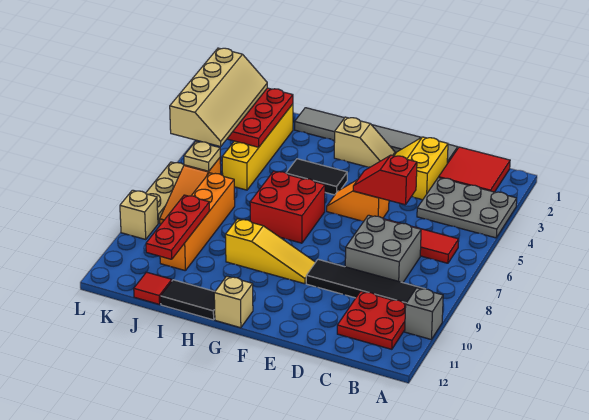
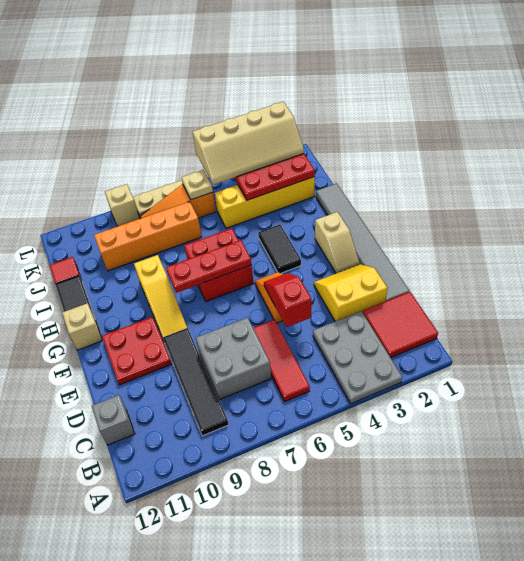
grey 1x1 brick [405,288,443,339] -> grey 1x1 brick moved to [92,395,135,445]
red 2x2 plate [337,291,406,349] -> red 2x2 plate moved to [102,317,171,385]
red 1x3 plate [146,195,210,259] -> red 1x3 plate moved to [166,240,252,293]

